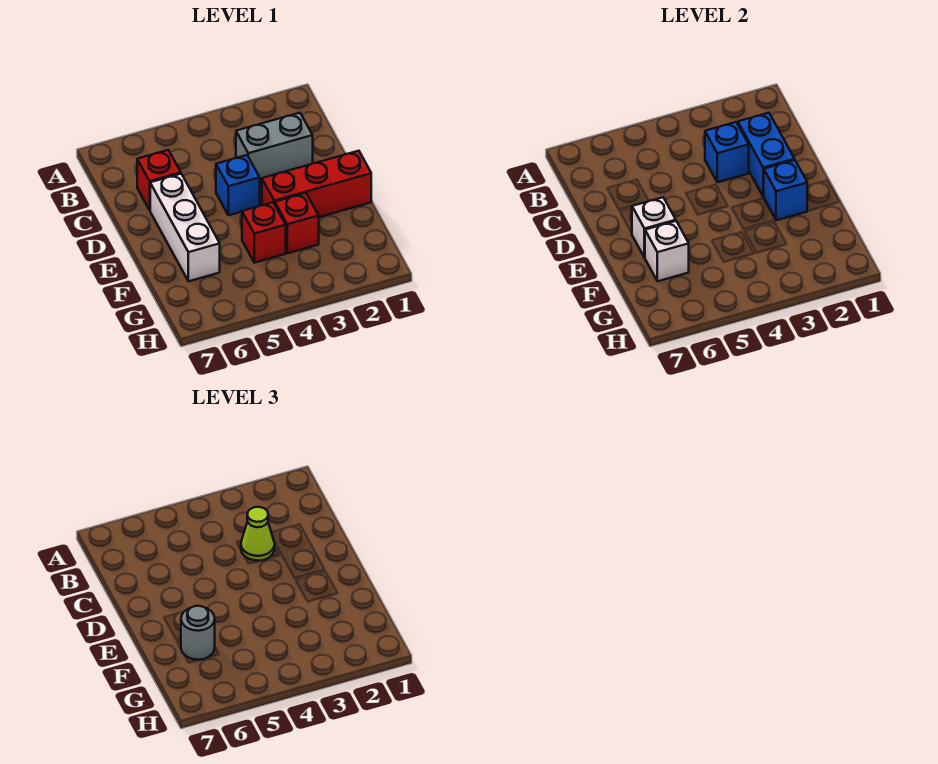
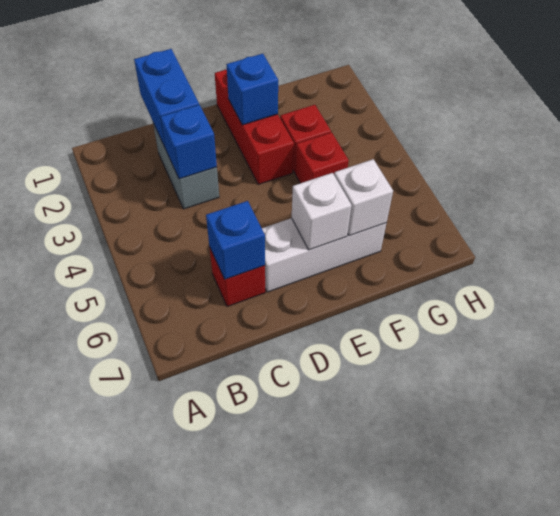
blue 1x2 brick [738,113,795,196] -> blue 1x2 brick turned to [134,49,199,148]
lime 1x1 cone [241,507,275,561] -> none
blue 1x1 brick [216,155,260,215] -> blue 1x1 brick moved to [206,201,265,279]
grey 1x1 round brick [181,606,215,660] -> none

